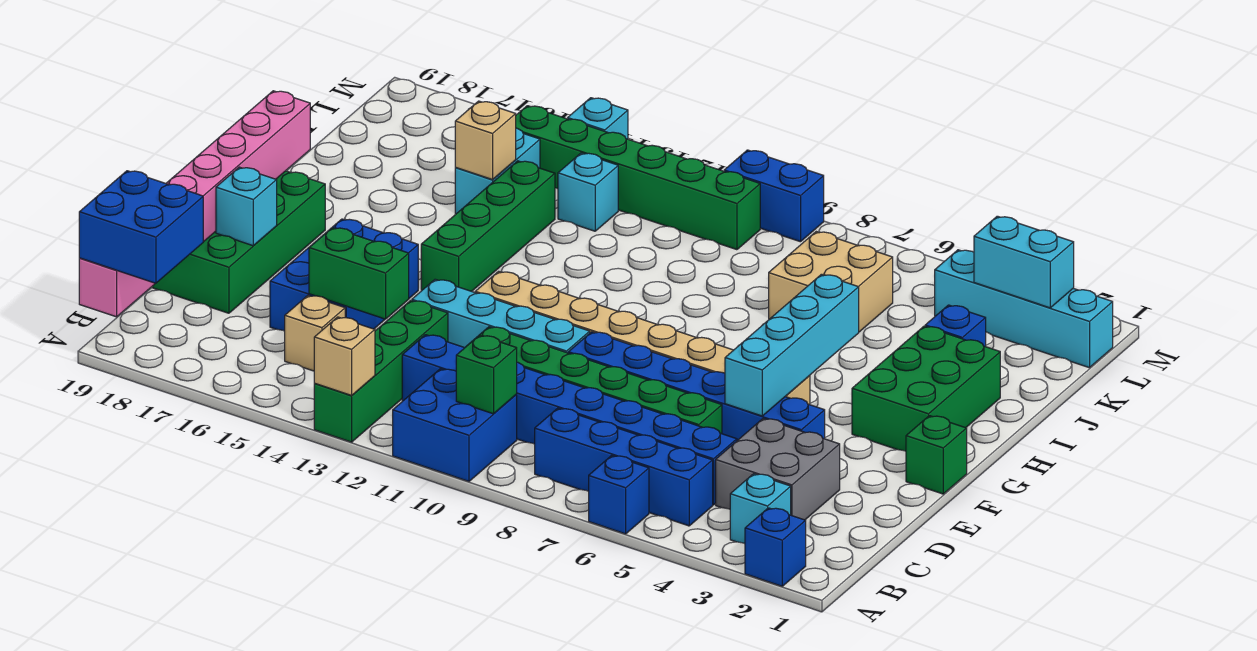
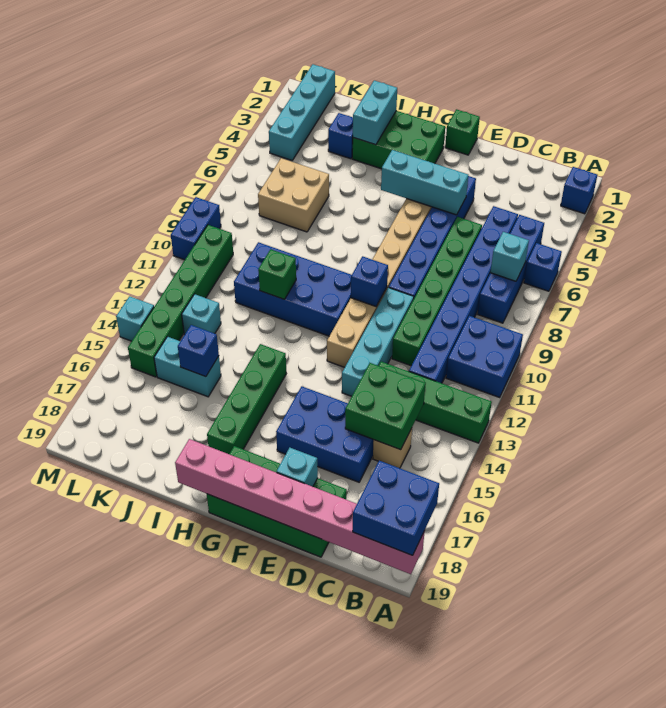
tan 1x1 brick [314,317,375,395] -> none
cyan 1x1 brick [730,474,791,544] -> cyan 1x1 brick moved to [490,232,529,281]
green 1x1 brick [456,335,517,414] -> green 1x1 brick moved to [258,249,296,299]
grey 2x2 brick [716,418,840,520] -> none
green 1x2 brick [309,228,409,319] -> green 2x2 brick [345,363,426,450]
cyan 1x4 brick [725,274,859,416] -> cyan 1x3 brick [381,150,468,215]
none -> blue 1x1 brick [351,256,388,306]
none -> blue 2x4 brick [234,242,351,336]
green 1x4 brick [421,161,555,291] -> green 1x4 brick turned to [207,344,286,454]
tan 1x1 brick [455,101,516,180] -> blue 1x1 brick [178,325,219,377]
cyan 1x2 brick [974,216,1074,308] -> cyan 1x2 brick moved to [353,80,397,145]

